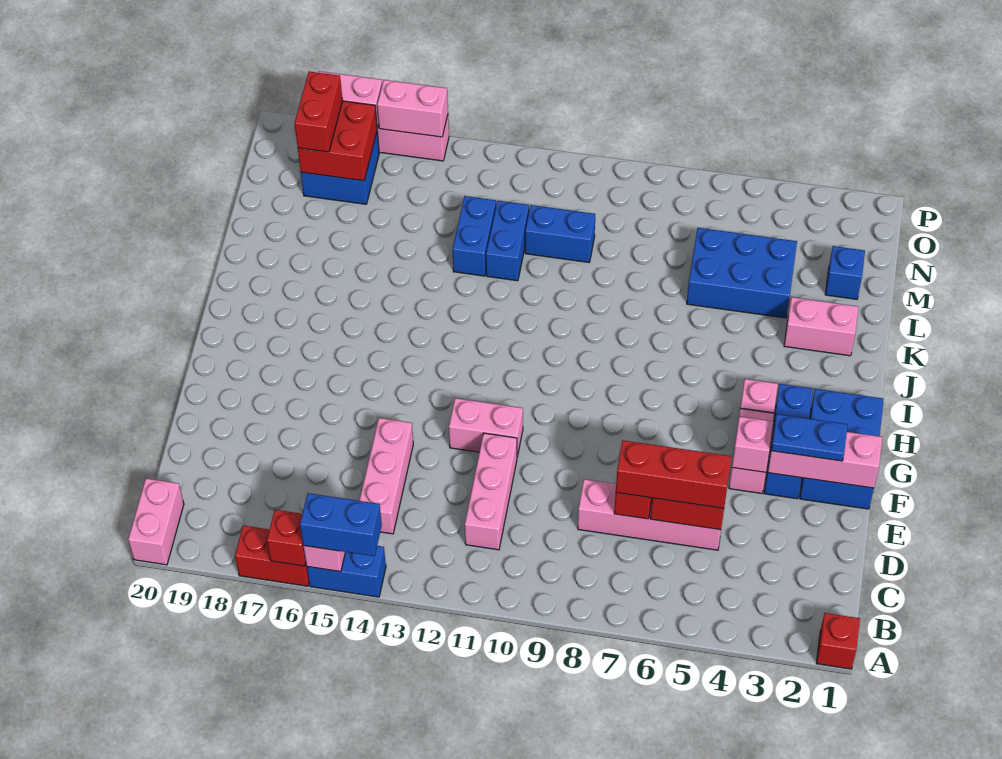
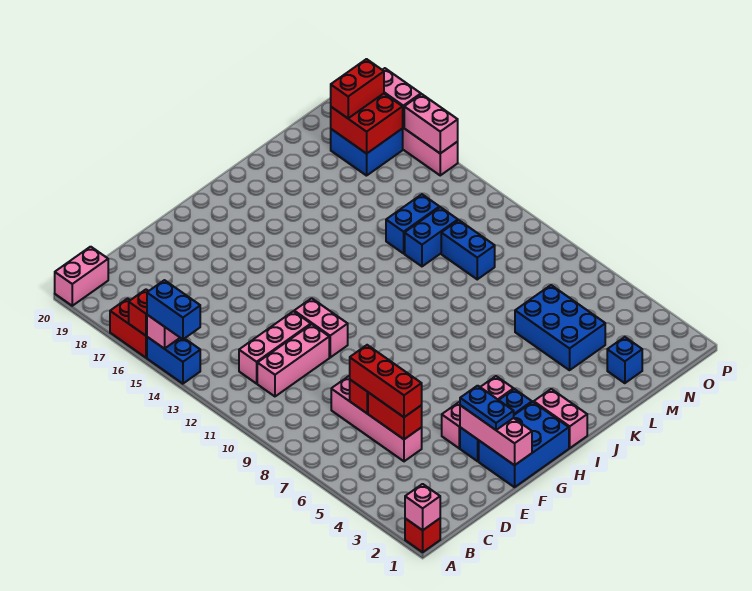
pink 1x3 brick [359,418,413,534] -> pink 1x3 brick moved to [239,311,311,384]
pink 1x1 brick [732,416,773,472] -> pink 1x1 brick moved to [405,484,440,530]
pink 1x2 brick [784,297,858,356] -> pink 1x2 brick moved to [534,389,587,448]

